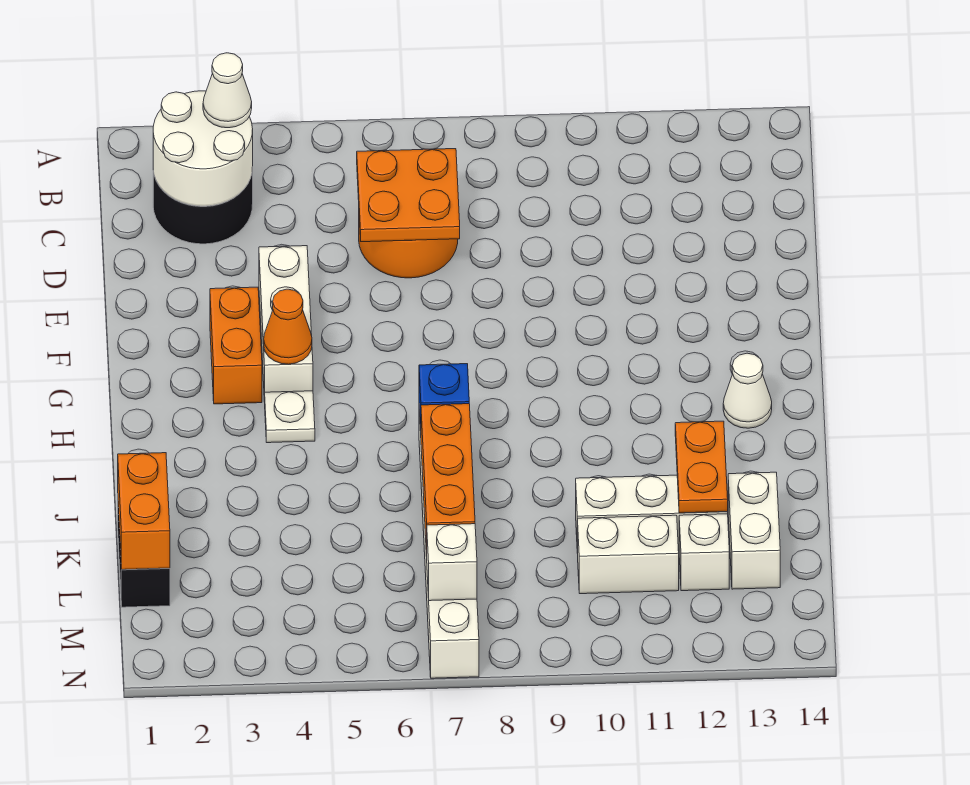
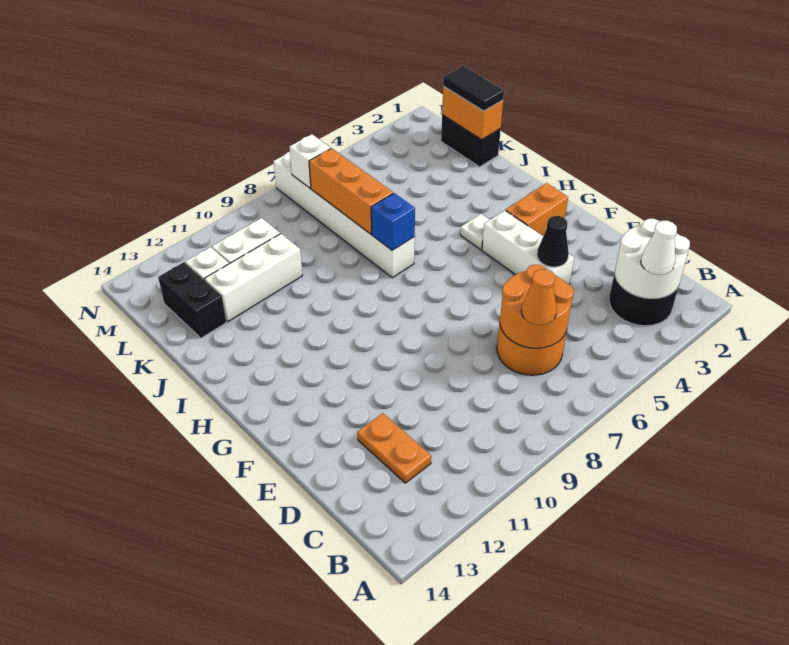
orange 2x2 plate [357,149,460,242] -> orange 2x2 round brick [500,265,574,348]
none -> black 1x1 cone [537,216,569,267]
orange 1x2 brick [210,287,262,404] -> orange 1x2 brick turned to [506,183,568,236]
orange 1x1 cone [264,289,312,364] -> orange 1x1 cone moved to [522,269,557,325]
white 1x1 cone [723,353,772,428] -> none
orange 1x2 plate [675,421,728,513] -> orange 1x2 plate moved to [357,413,431,483]
none -> black 1x2 tile [443,66,504,111]
white 1x2 brick [728,472,780,589] -> black 1x2 brick [158,262,226,338]

